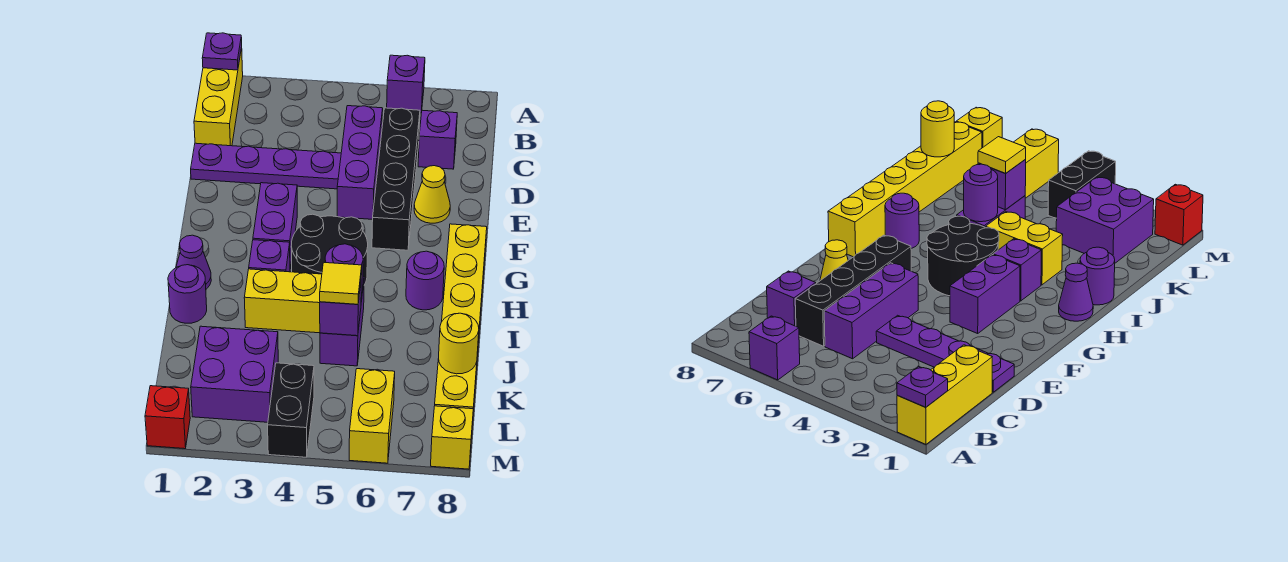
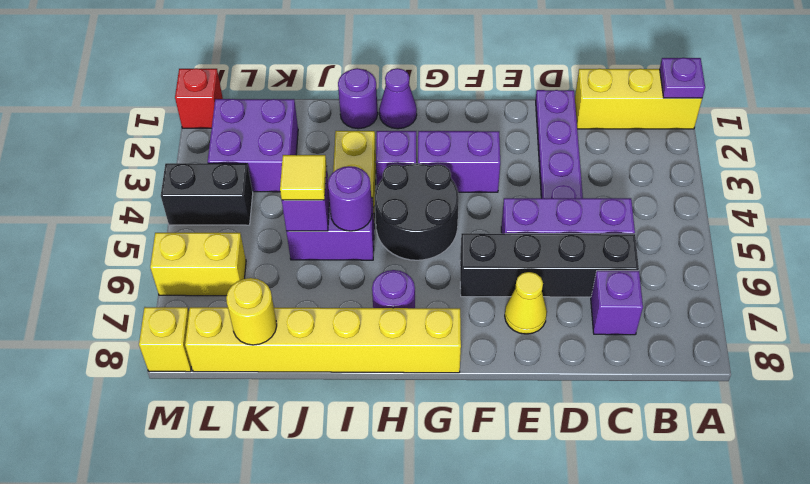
purple 1x1 brick [387,55,425,113] -> none

